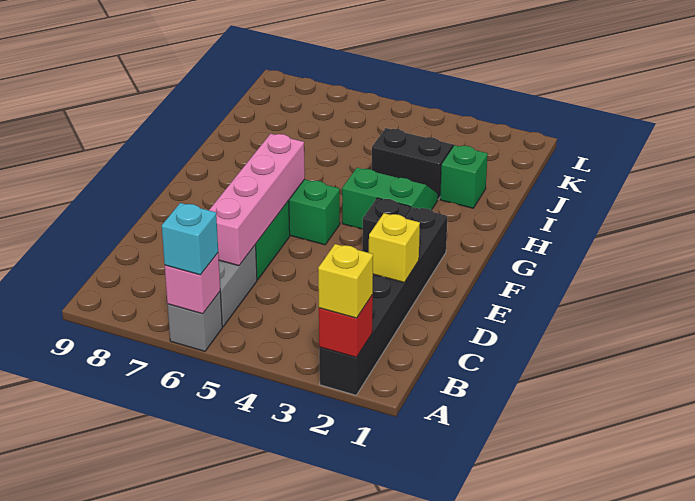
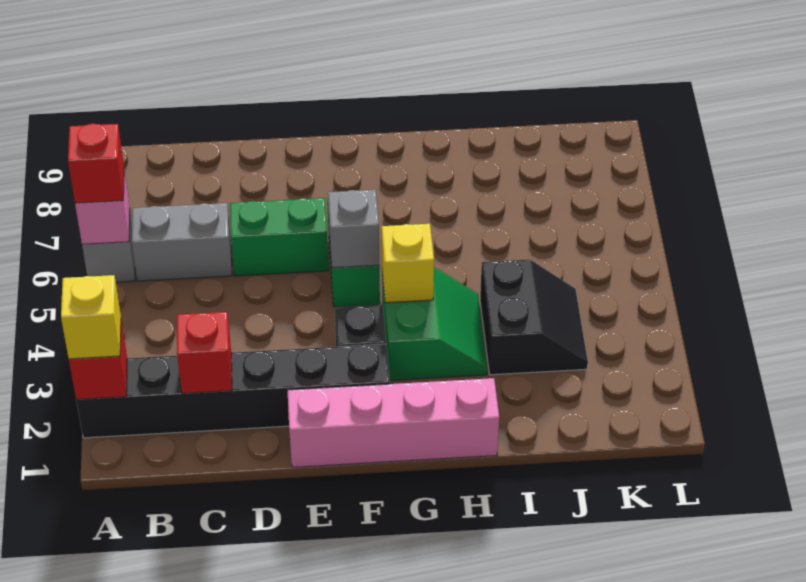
cyan 1x1 brick [162,203,218,275] -> red 1x1 brick [68,124,124,203]
none -> red 1x1 brick [177,312,232,393]
pink 1x4 brick [209,134,305,266] -> pink 1x4 brick moved to [287,378,499,467]
yellow 1x1 brick [369,213,420,282] -> yellow 1x1 brick moved to [382,224,434,303]
none -> grey 1x1 brick [328,190,379,268]
green 1x1 brick [440,145,488,208] -> none

